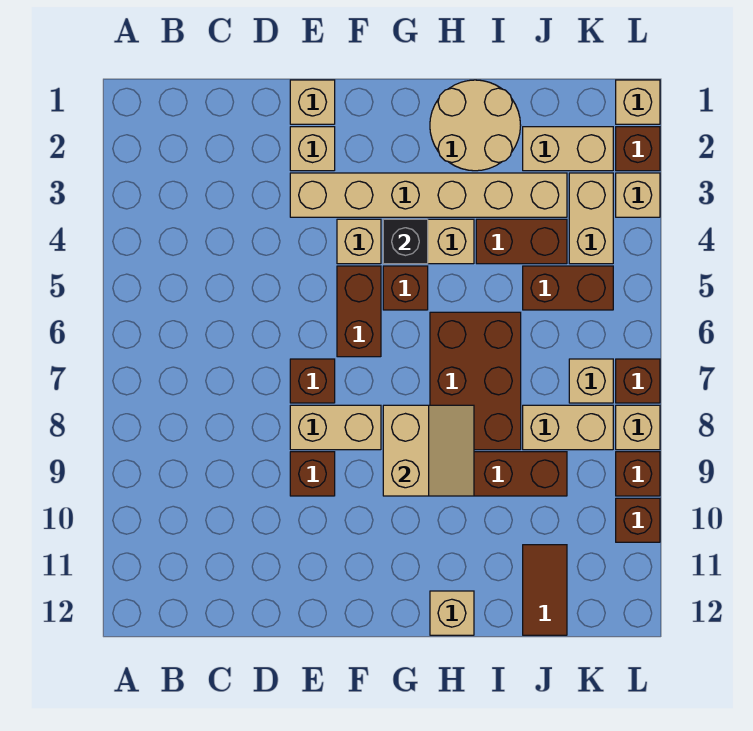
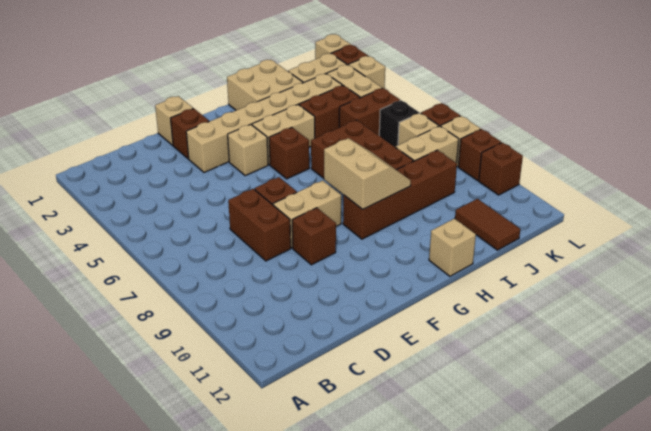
tan 1x1 brick [290,127,335,171] -> brown 1x1 brick [171,108,209,159]
brown 1x2 brick [337,266,381,357] -> brown 1x2 brick moved to [228,189,291,261]
black 1x1 brick [383,219,428,264] -> black 1x1 brick moved to [379,100,419,147]
tan 2x2 round brick [430,80,521,171] -> tan 2x2 brick [227,60,303,110]

